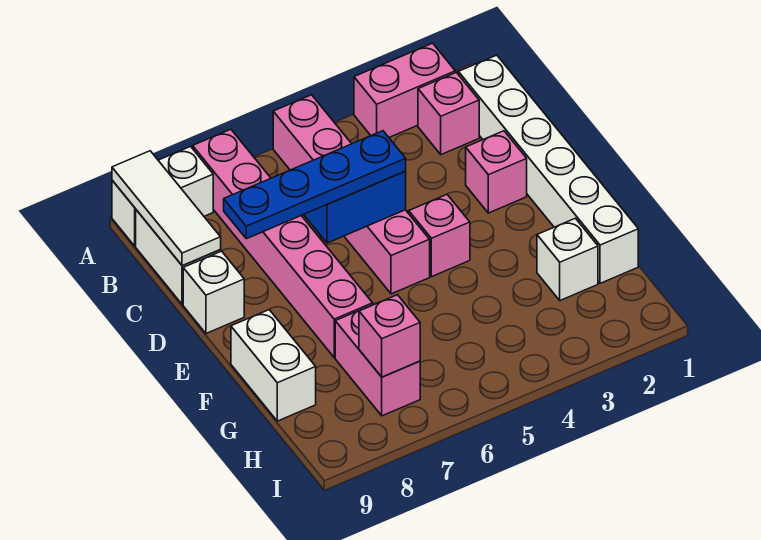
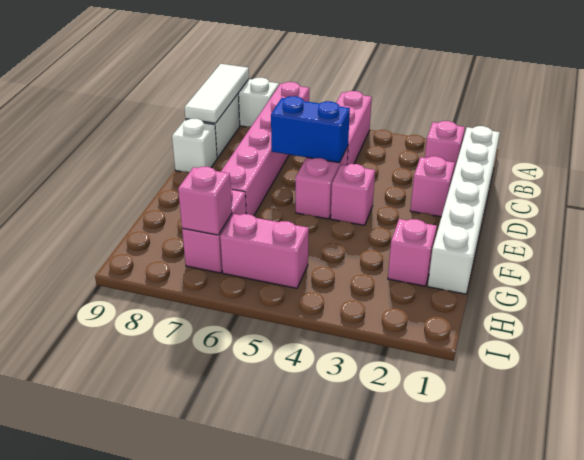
pink 1x2 brick [354,43,455,137] -> pink 1x2 brick moved to [220,214,309,288]
blue 1x4 plate [224,131,406,239] -> none
white 1x2 brick [231,310,316,421] -> none
white 1x1 brick [537,218,598,300] -> pink 1x1 brick [388,219,437,286]

